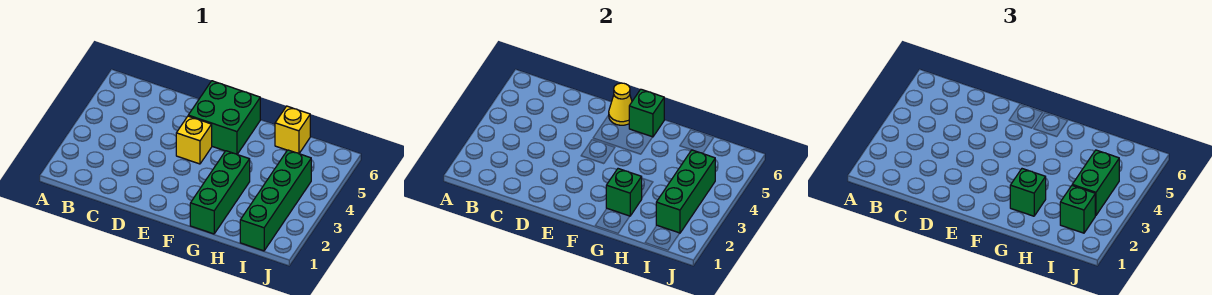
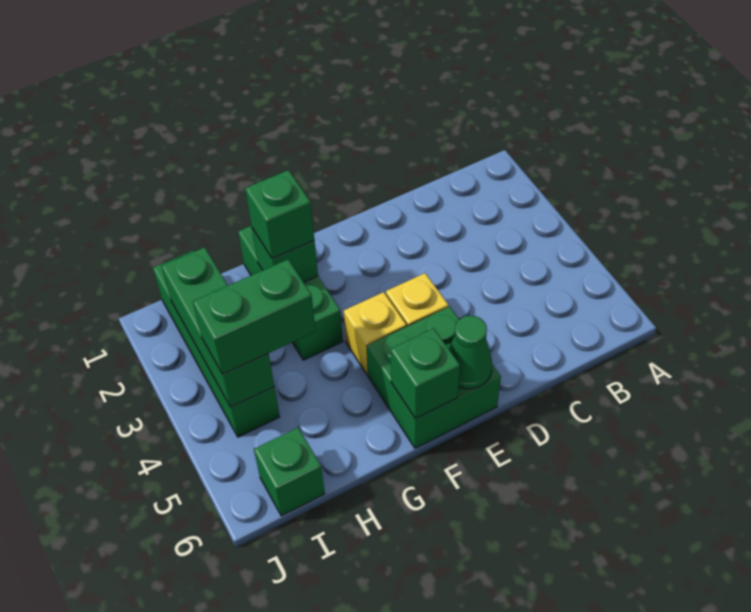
yellow 1x1 cone [609,83,632,125] -> green 1x1 cone [449,316,492,389]
yellow 1x1 brick [275,106,310,154] -> yellow 1x1 brick moved to [344,292,407,375]
green 1x1 brick [1060,186,1095,233] -> green 1x1 brick moved to [254,428,325,516]
green 1x2 brick [1072,150,1119,216] -> green 1x2 brick turned to [193,259,316,374]

